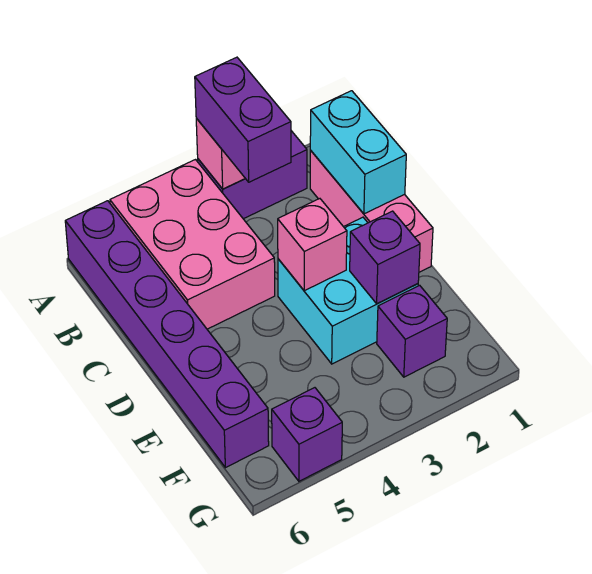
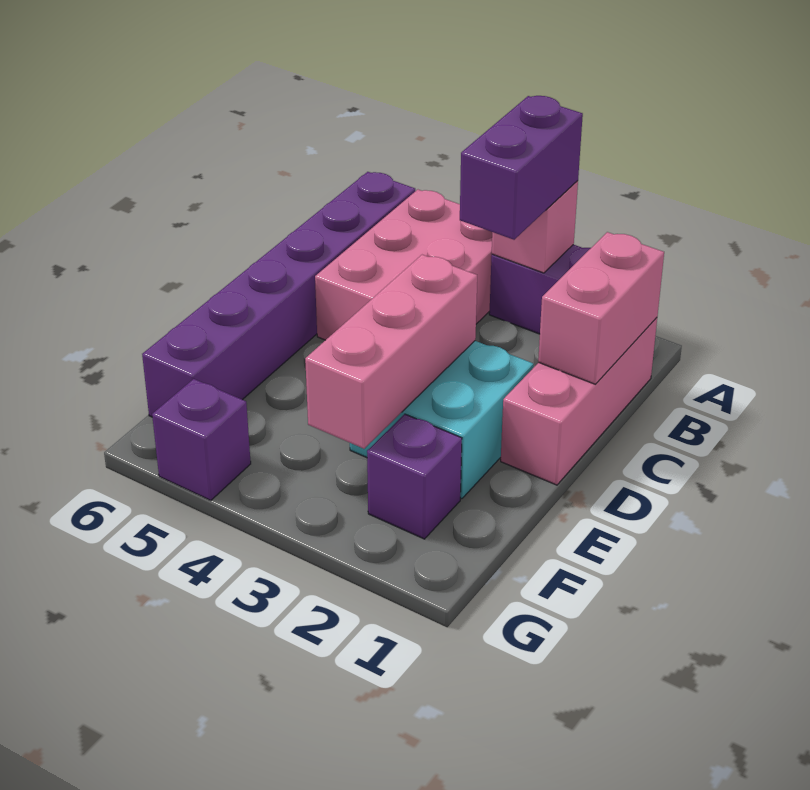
cyan 1x2 brick [310,91,406,214] -> pink 1x2 brick [538,232,664,384]
pink 1x1 brick [278,199,347,291] -> pink 1x3 brick [305,255,477,449]
purple 1x1 brick [350,211,420,303] -> none

